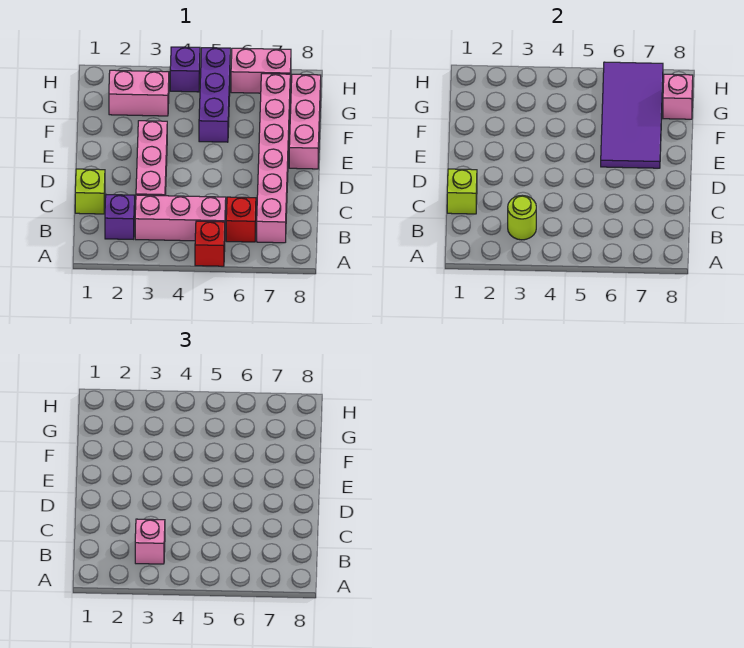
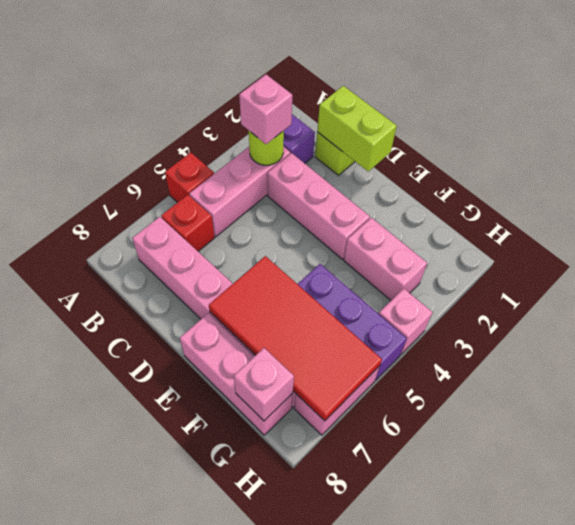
lime 1x1 brick [447,169,477,214] -> lime 1x2 brick [317,86,397,171]
purple 2x4 tile [601,62,663,168] -> red 2x4 tile [209,256,382,421]
pink 1x2 brick [109,70,169,116] -> pink 1x2 brick turned to [344,218,427,300]
purple 1x1 brick [170,47,200,92] -> pink 1x1 brick [379,289,433,355]

